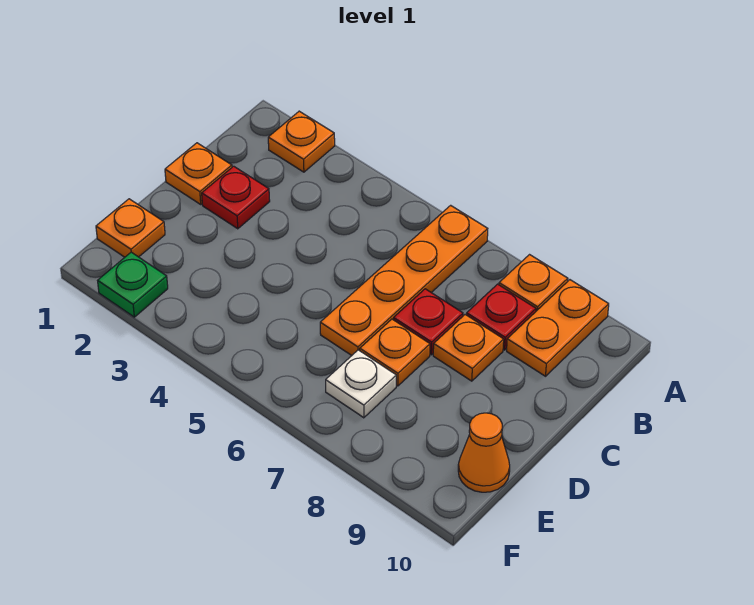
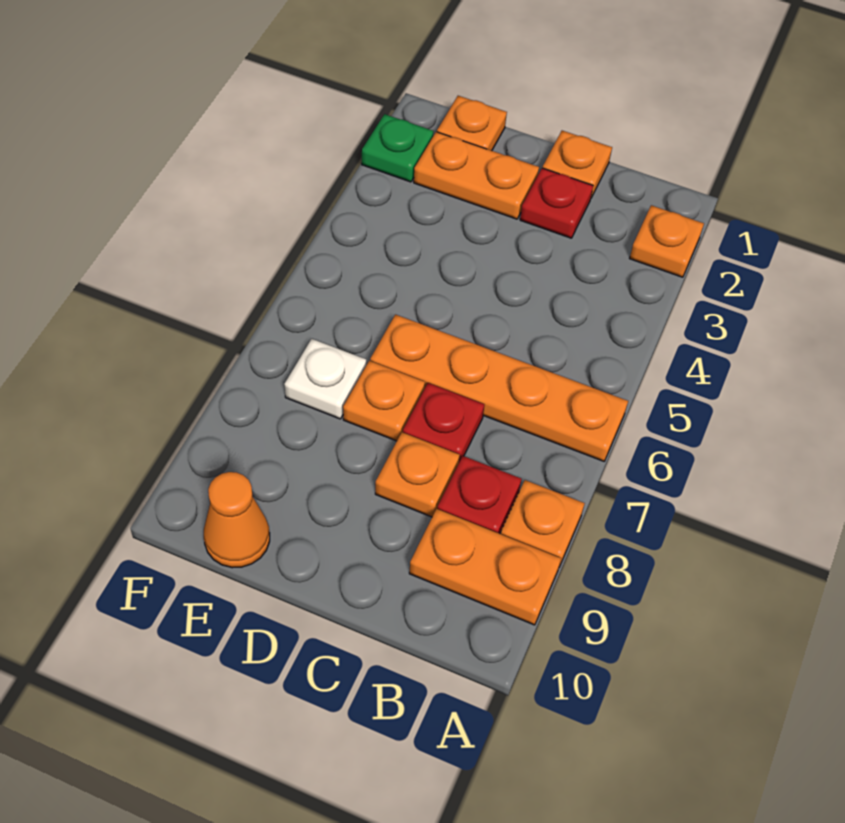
none -> orange 1x2 plate [414,132,539,219]

